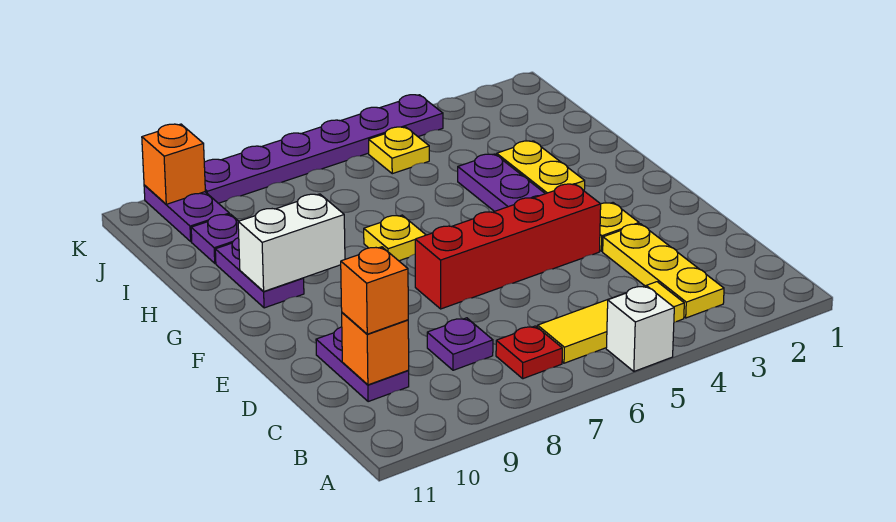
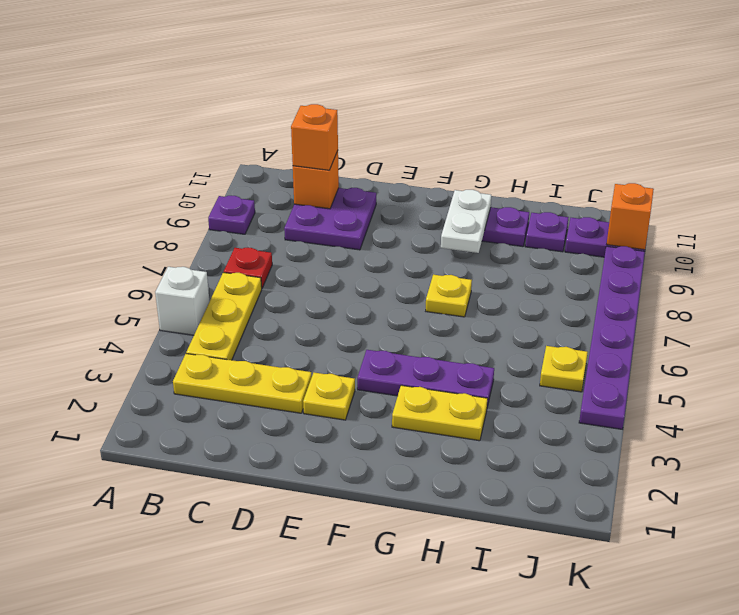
yellow 1x3 tile [538,282,684,363] -> yellow 1x3 plate [186,272,262,360]
purple 1x1 plate [427,318,493,370] -> purple 1x1 plate moved to [208,196,255,234]
purple 1x2 plate [316,327,409,402] -> purple 2x2 plate [284,188,376,250]
red 1x4 brick [415,184,601,309] -> none
white 1x2 brick [238,194,345,292] -> white 1x2 plate [441,190,491,253]

